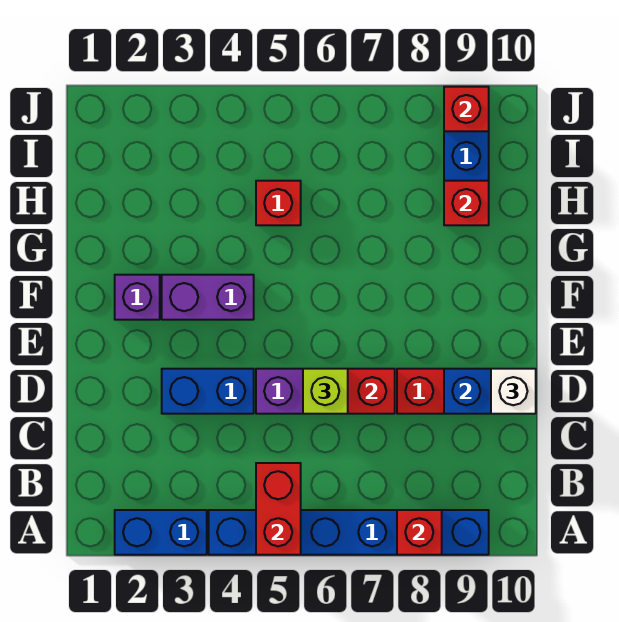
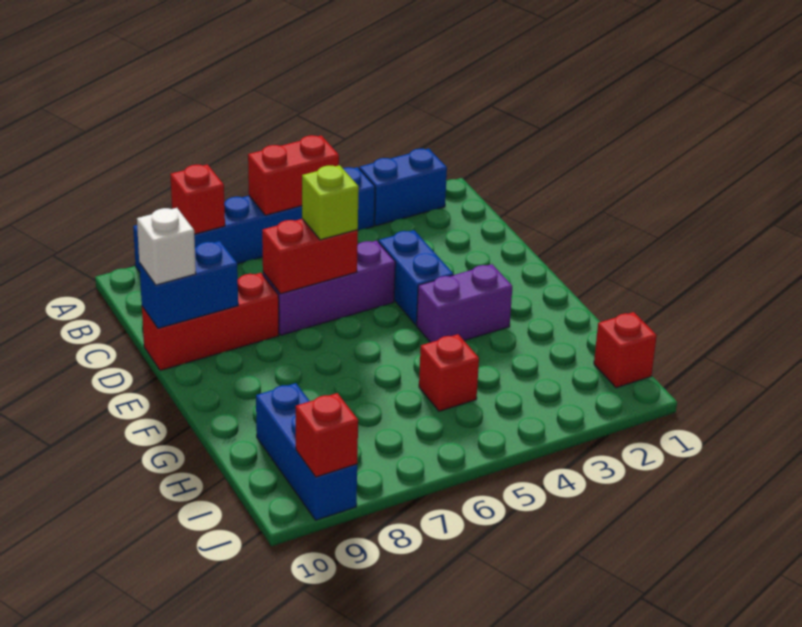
red 1x2 brick [256,463,301,555] -> red 1x2 brick turned to [248,135,339,215]
blue 1x2 brick [162,369,254,414] -> blue 1x2 brick turned to [379,230,454,325]
purple 1x1 brick [115,275,160,320] -> none
red 1x1 brick [444,181,489,225] -> red 1x1 brick moved to [594,312,657,388]

